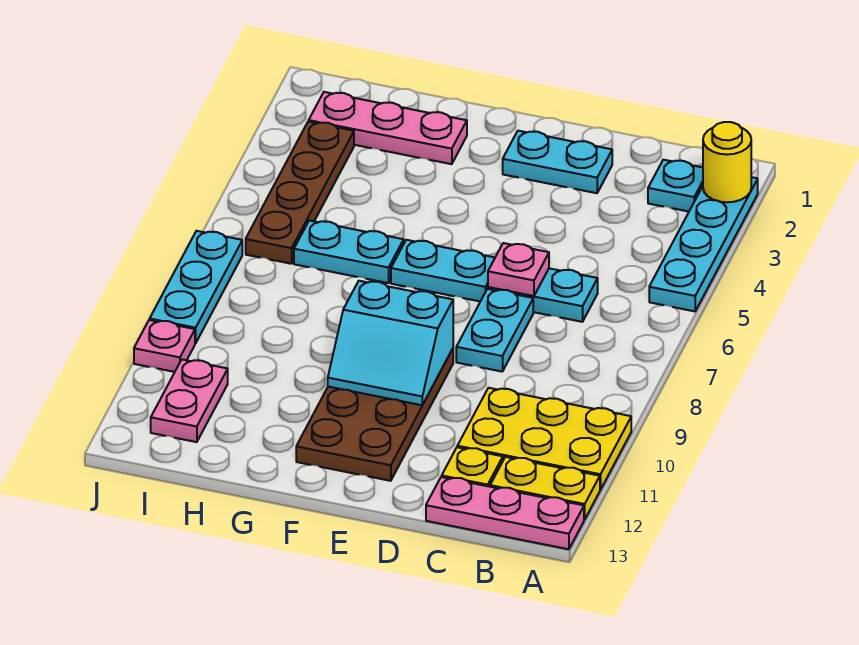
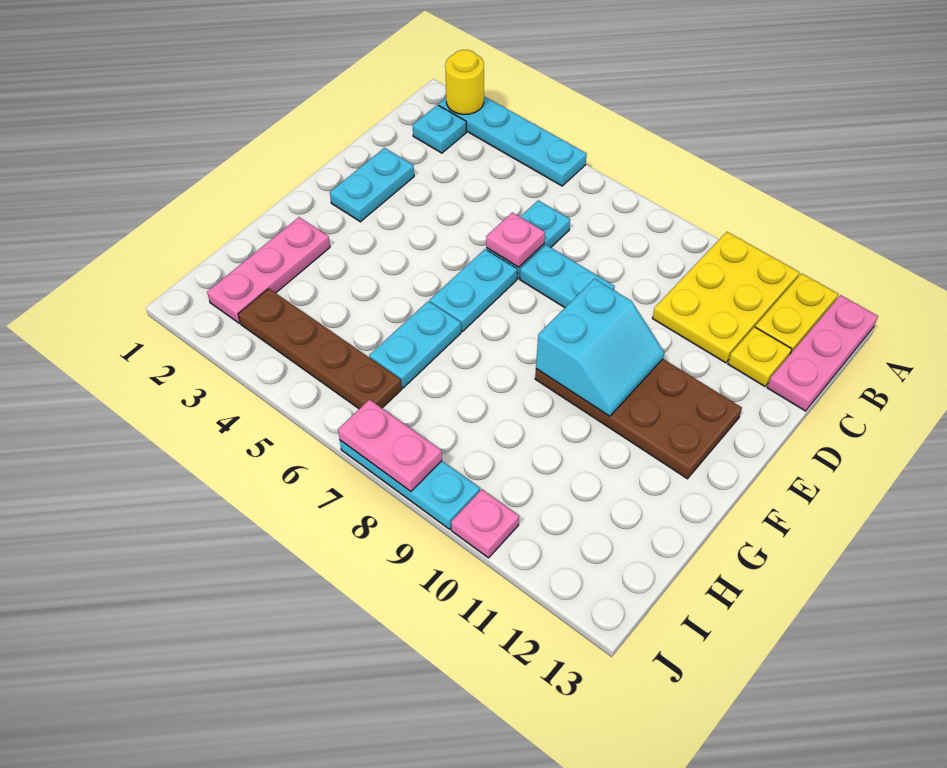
pink 1x2 plate [151,360,228,442] -> pink 1x2 plate moved to [338,400,442,491]

